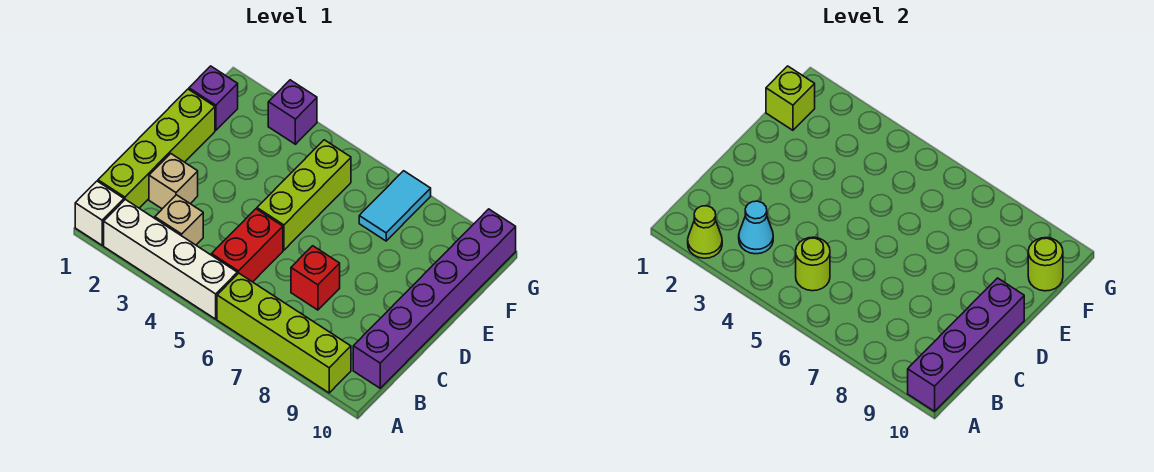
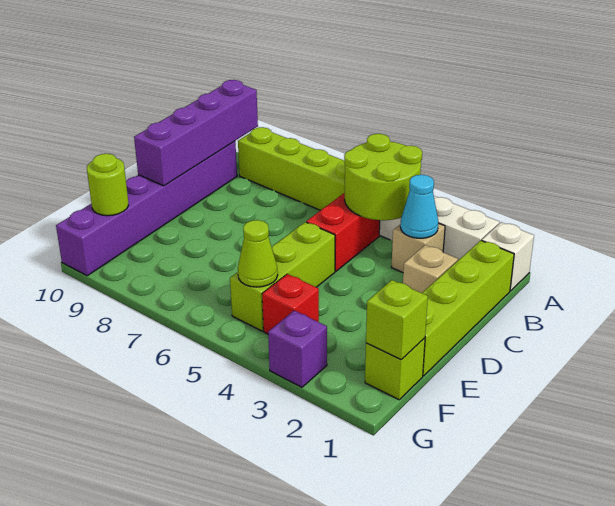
lime 1x1 cone [688,206,722,258] -> lime 1x1 cone moved to [238,220,278,287]
lime 1x1 round brick [796,237,830,291] -> lime 2x2 round brick [344,134,422,220]
red 1x1 brick [291,246,340,310] -> red 1x1 brick moved to [262,274,319,334]
purple 1x1 brick [189,66,238,130] -> lime 1x1 brick [365,338,425,400]
cyan 1x2 tile [359,171,431,241] -> none

